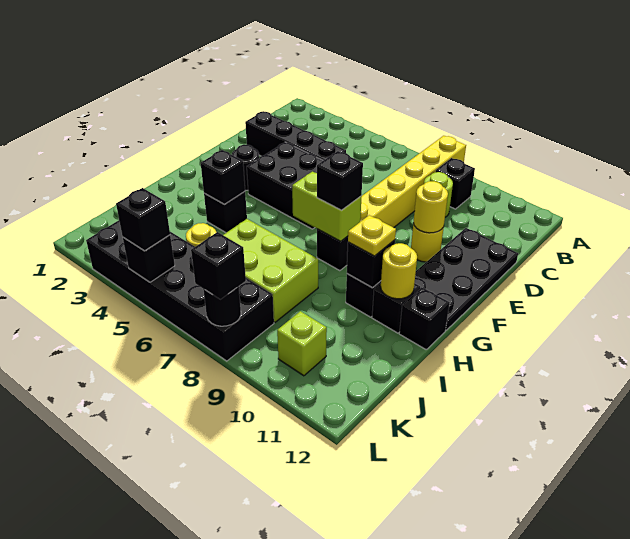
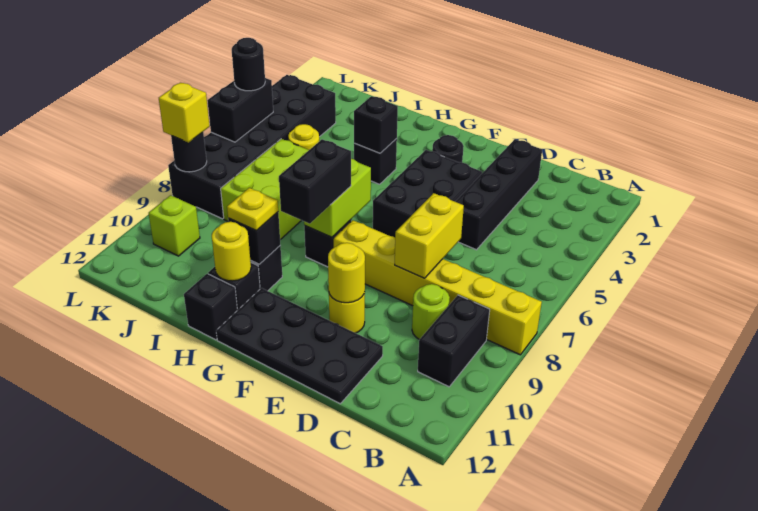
black 1x1 brick [436,158,475,209] -> black 1x2 brick [418,295,490,387]
none -> yellow 1x2 brick [395,193,464,278]
black 1x1 brick [317,151,363,210] -> black 1x2 brick [279,139,351,224]
black 1x1 brick [123,235,175,282] -> black 1x2 brick [207,78,273,142]
black 1x1 brick [116,188,170,251] -> black 1x1 round brick [232,38,265,91]
black 1x1 brick [191,232,246,299] -> yellow 1x1 brick [159,83,210,143]

